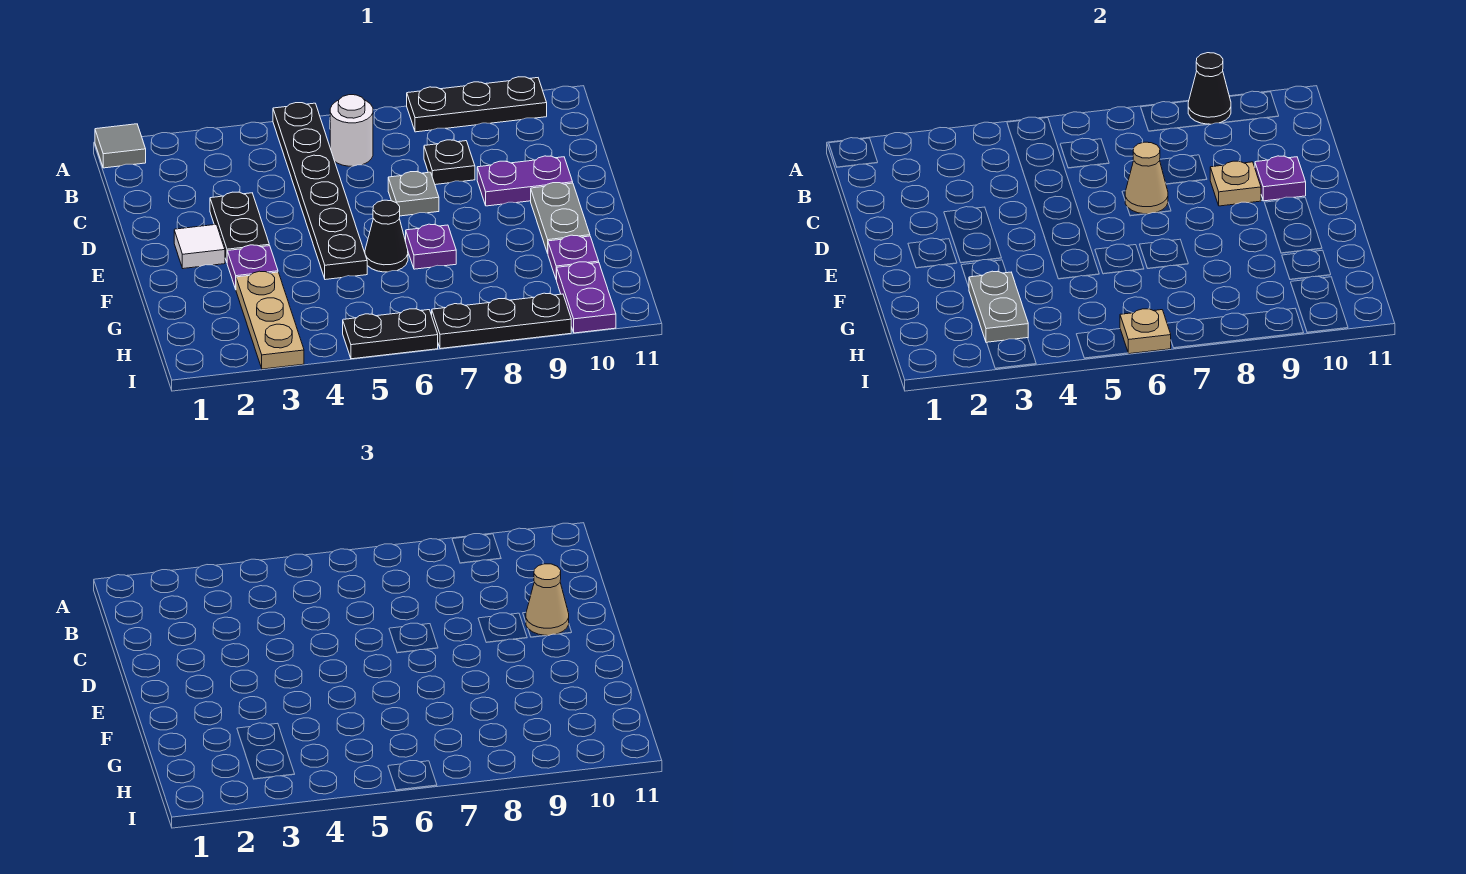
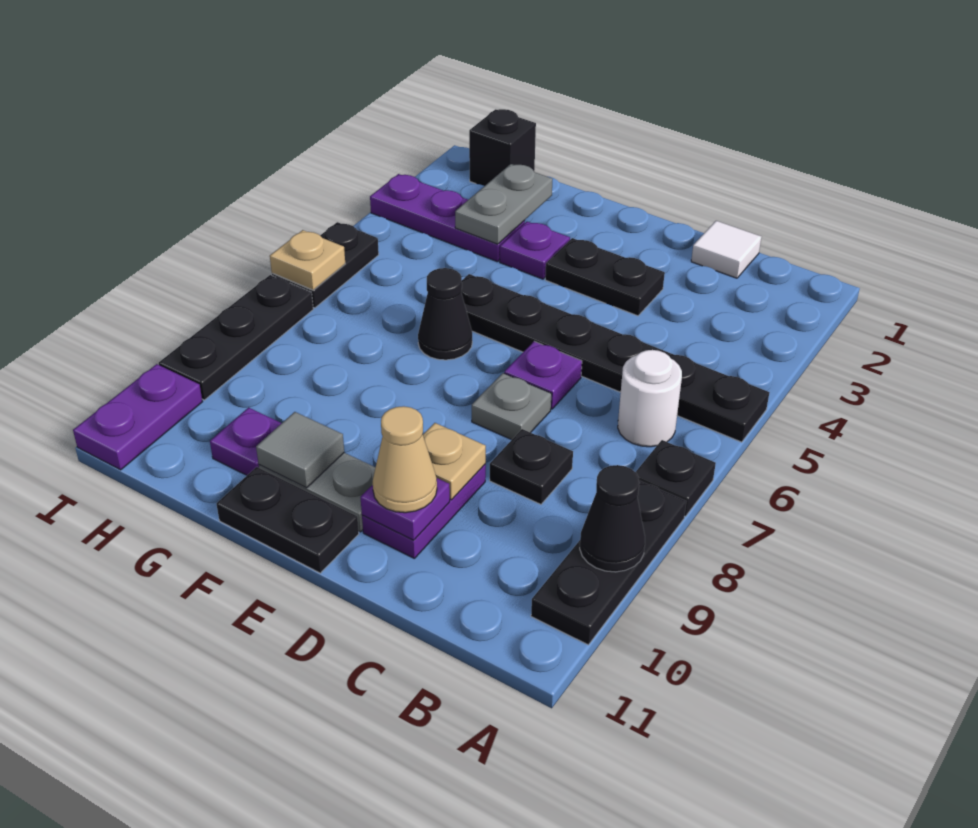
grey 1x1 tile [95,124,146,168] -> grey 1x1 tile moved to [256,412,344,488]
none -> black 1x1 plate [635,440,716,516]
tan 1x1 cone [1125,142,1168,214] -> none
white 1x1 tile [174,225,225,269] -> white 1x1 tile moved to [691,221,761,278]
none -> black 1x2 plate [217,467,359,573]
purple 1x1 plate [406,224,456,269] -> purple 1x1 plate moved to [504,341,582,409]
tan 1x3 plate [236,271,304,369] -> purple 1x3 plate [370,174,525,262]
grey 1x2 plate [969,271,1028,343] -> grey 1x2 plate turned to [455,164,553,244]
none -> black 1x1 brick [469,109,536,186]
purple 1x2 plate [557,262,616,333] -> purple 1x2 plate turned to [73,364,203,470]

